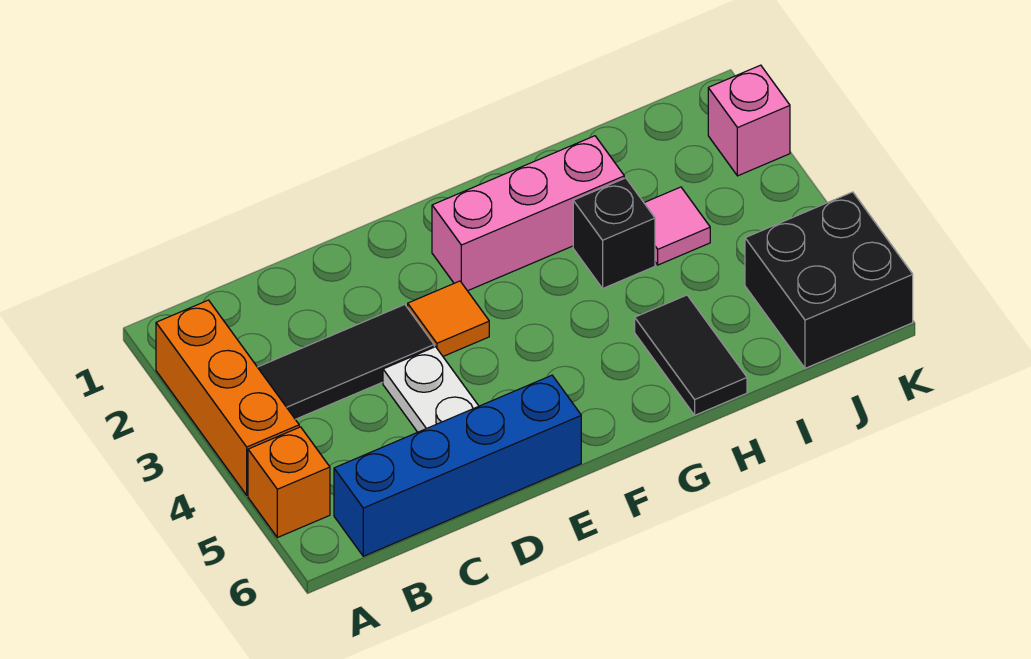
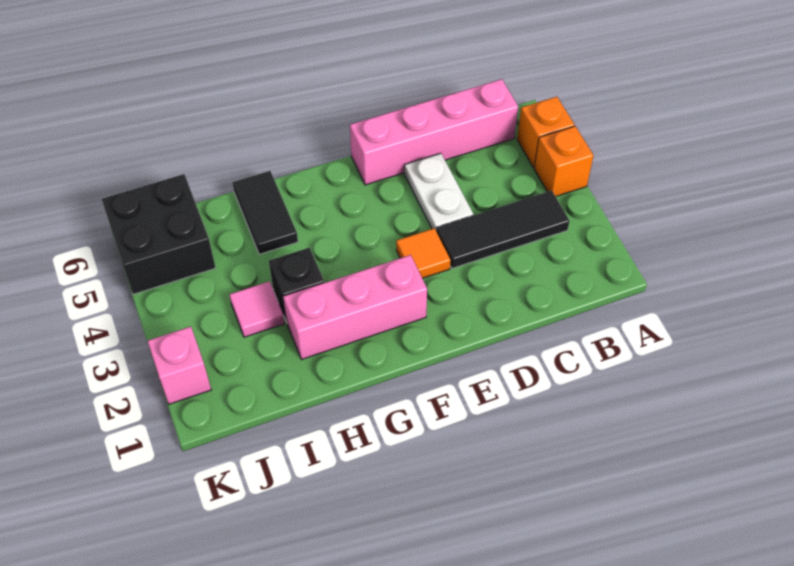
orange 1x3 brick [156,300,299,495] -> orange 1x1 brick [534,126,594,196]
blue 1x4 brick [334,375,581,556] -> pink 1x4 brick [350,79,518,185]

